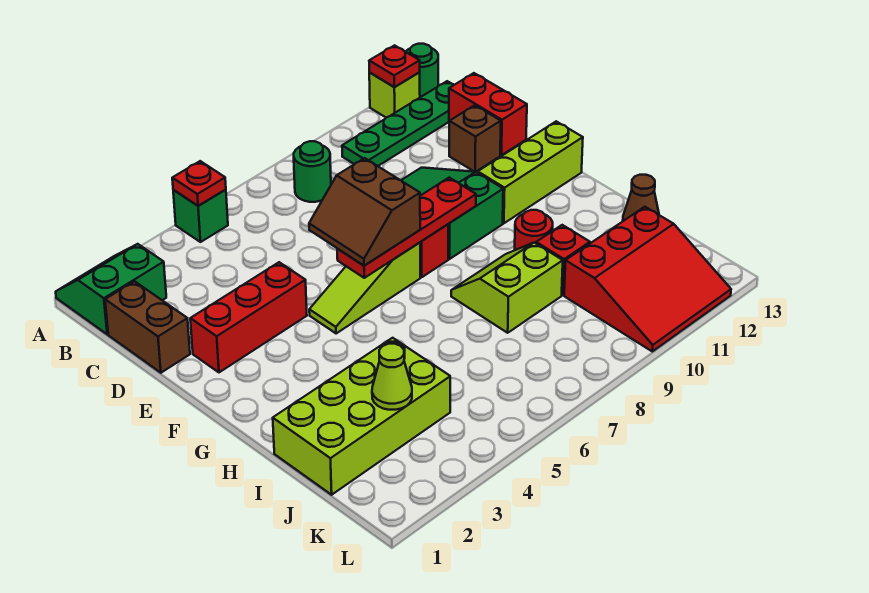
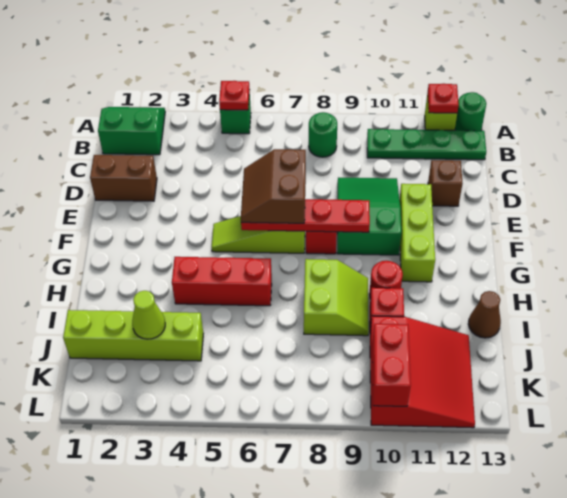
brown 1x2 brick [105,281,190,373] -> brown 1x2 brick turned to [90,155,157,201]
red 1x2 brick [449,73,527,155] -> red 1x2 brick moved to [372,324,411,406]
red 1x3 brick [190,262,307,372] -> red 1x3 brick moved to [172,257,272,306]
lime 1x3 brick [478,121,583,223] -> lime 1x3 brick turned to [400,184,435,282]
lime 2x2 slope [451,243,563,333] -> lime 2x2 slope turned to [304,259,369,336]
lime 2x4 brick [273,338,450,495] -> lime 1x4 brick [63,310,203,361]
red 3x3 slope [564,207,731,351] -> red 3x3 slope turned to [370,316,475,428]

